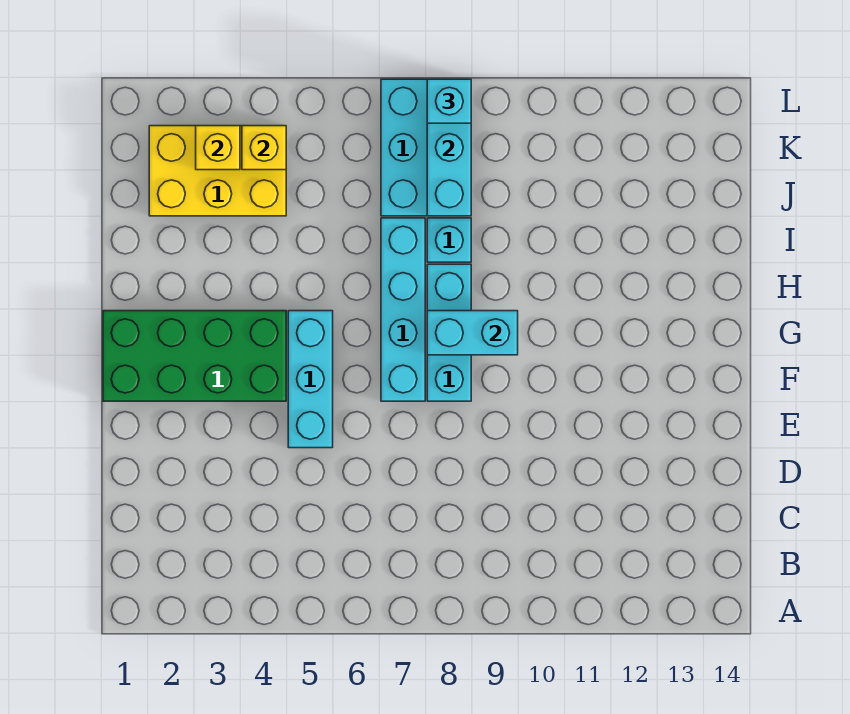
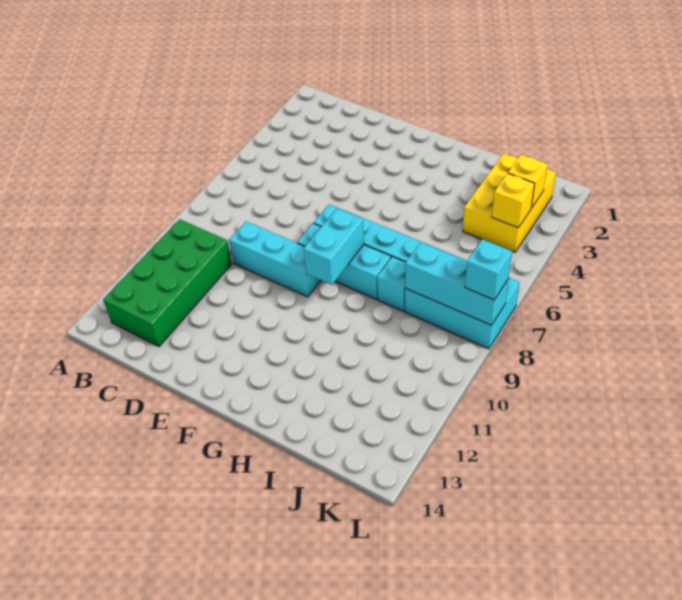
cyan 1x3 brick [288,311,333,448] -> cyan 1x3 brick moved to [229,221,321,297]
green 2x4 brick [103,311,286,401] -> green 2x4 brick moved to [103,219,232,347]

